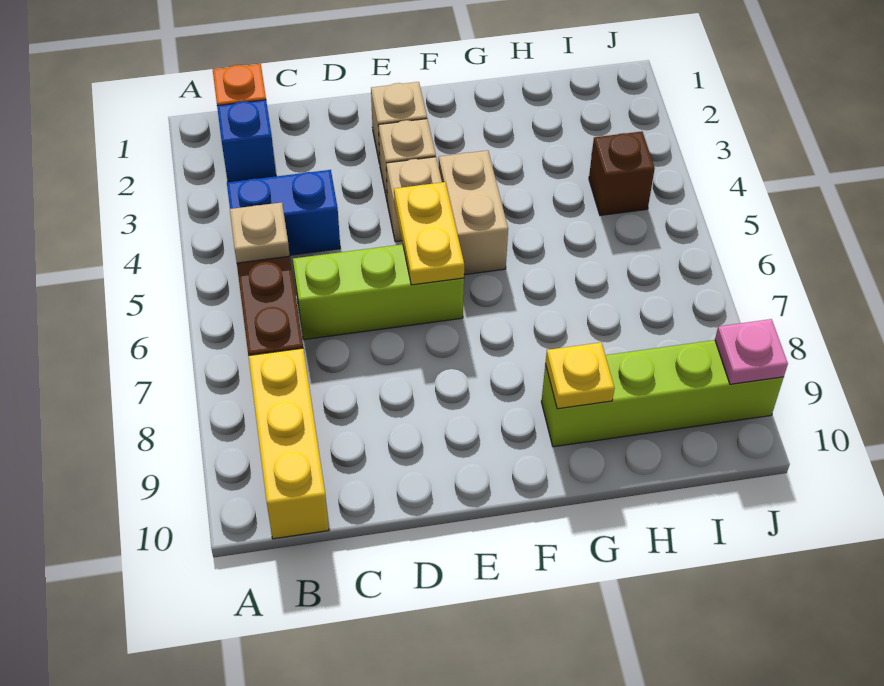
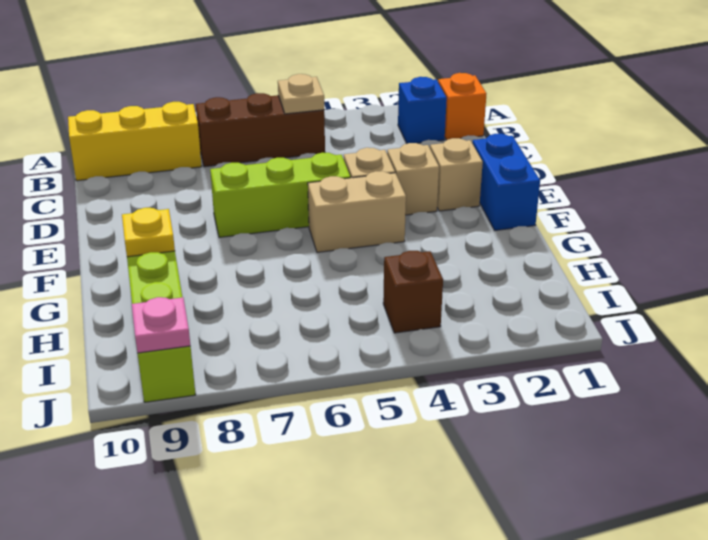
blue 1x2 brick [227,170,340,255] -> blue 1x2 brick moved to [472,134,540,230]
lime 1x3 brick [293,244,464,340] -> lime 1x3 brick turned to [210,153,350,237]
yellow 1x2 plate [394,182,464,285] -> none

